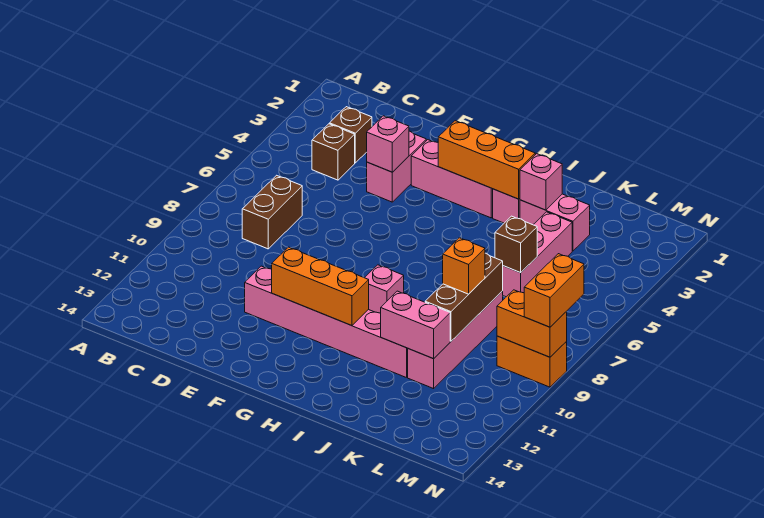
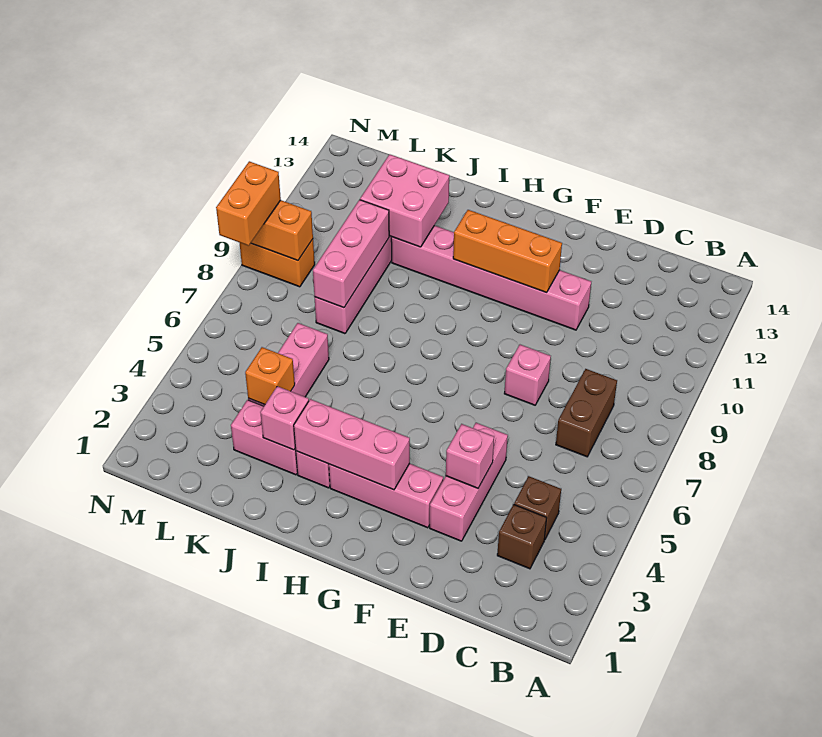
pink 1x2 brick [367,131,426,202] -> pink 1x3 brick [430,423,508,541]
orange 1x3 brick [438,121,535,199] -> pink 1x3 brick [294,399,410,490]
pink 1x1 brick [365,265,404,314] -> pink 1x1 brick moved to [504,345,551,405]
pink 1x2 brick [381,291,450,359] -> pink 2x2 brick [360,154,449,247]
brown 1x1 brick [495,216,537,273] -> none
brown 1x3 brick [425,253,503,341] -> pink 1x3 brick [313,200,389,308]
orange 1x1 brick [443,238,485,294] -> orange 1x1 brick moved to [245,347,295,405]

